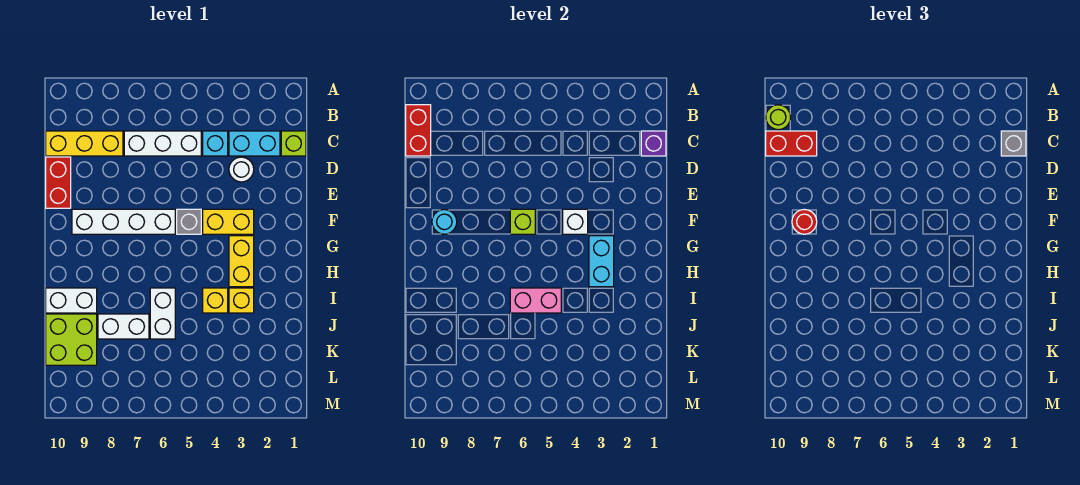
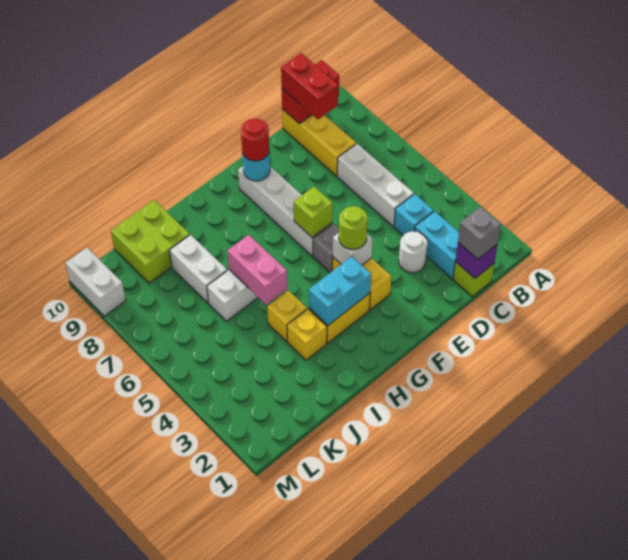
lime 1x1 round brick [766,105,791,130] -> lime 1x1 round brick moved to [339,206,368,249]
red 1x2 brick [46,157,71,208] -> none
white 1x2 brick [46,288,97,313] -> white 1x2 brick moved to [66,248,126,316]

